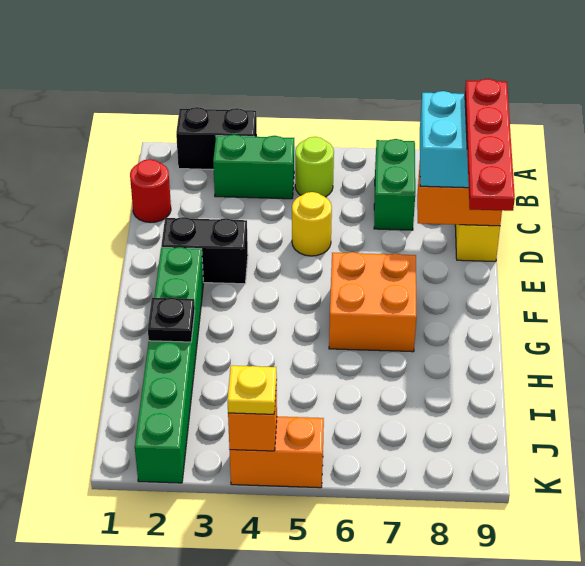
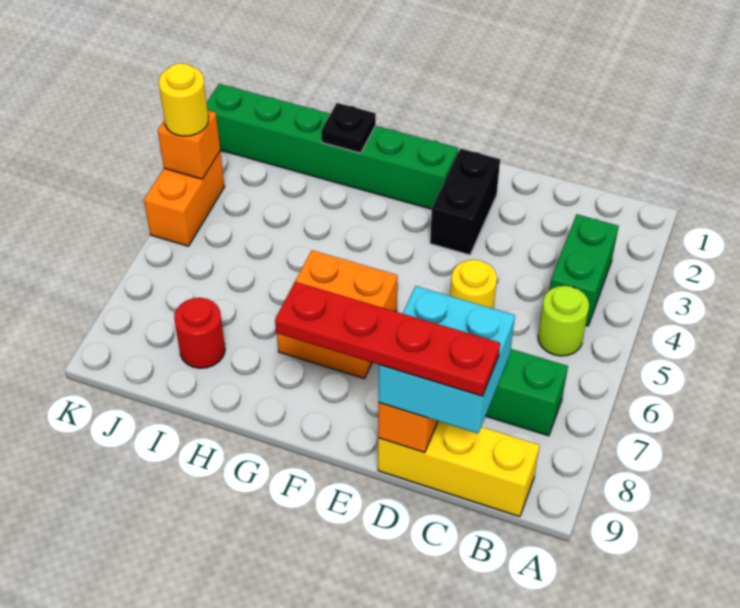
black 1x2 brick [176,107,257,170] -> none
red 1x1 round brick [130,159,171,223] -> red 1x1 round brick moved to [174,298,225,368]
yellow 1x1 plate [228,366,277,414] -> yellow 1x1 round brick [159,63,208,136]

